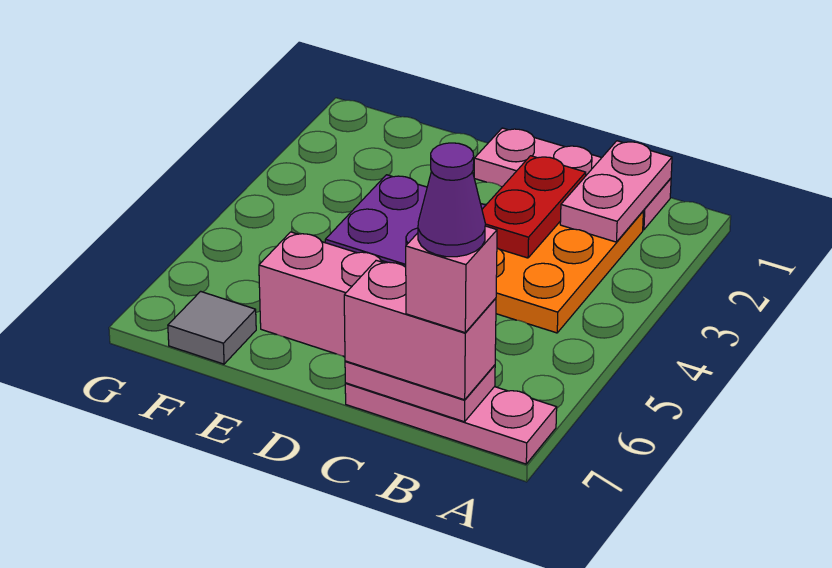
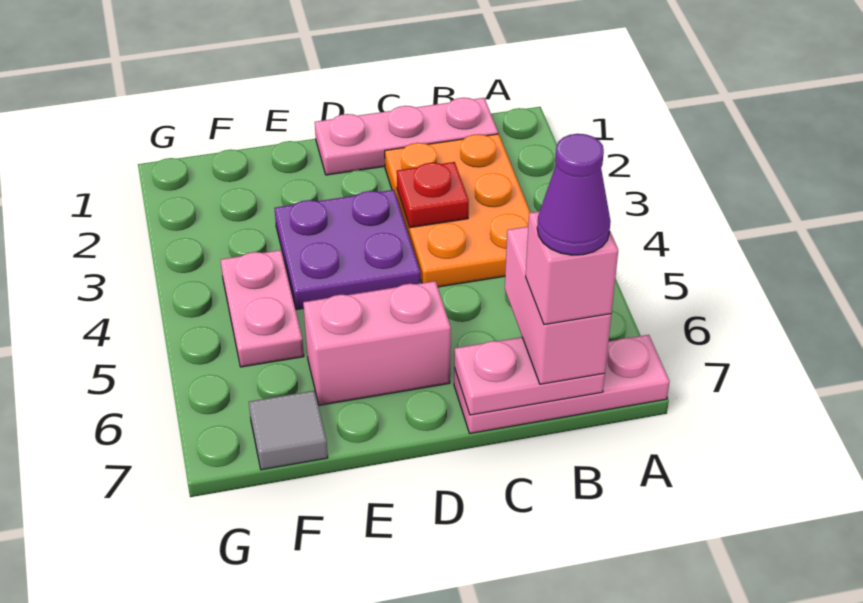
pink 1x2 plate [560,141,672,242] -> pink 1x2 plate moved to [221,250,304,367]
pink 1x2 brick [344,260,496,400] -> pink 1x2 brick turned to [505,227,611,384]
red 1x2 plate [482,156,586,258] -> red 1x1 plate [397,162,469,228]

